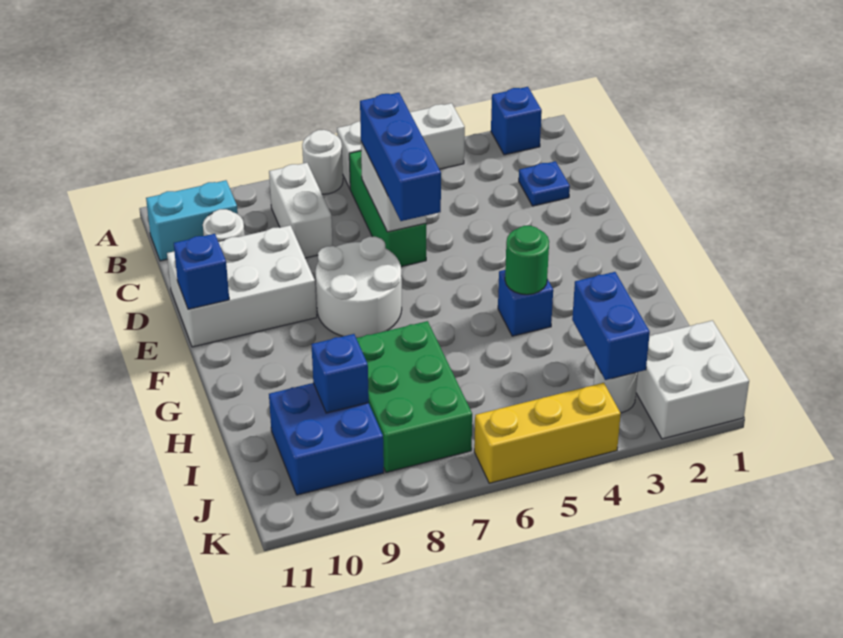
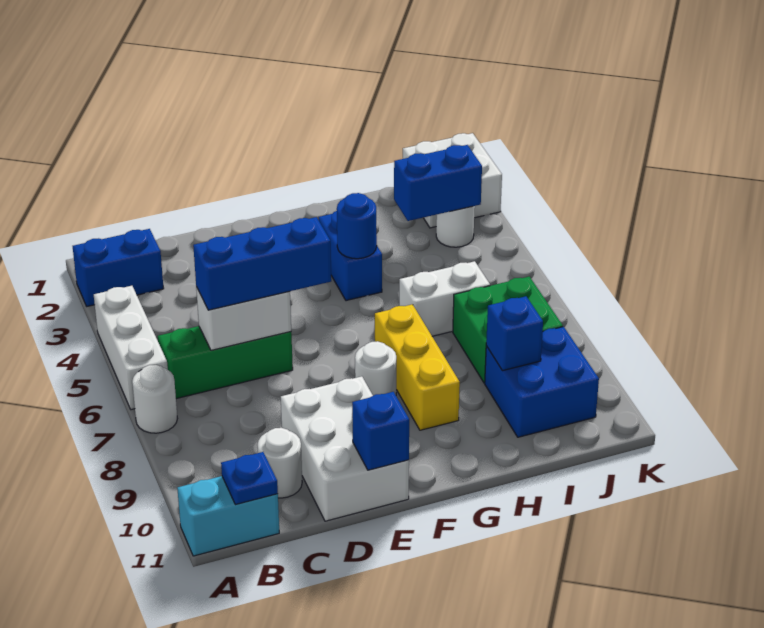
blue 1x1 brick [491,87,542,155] -> blue 1x2 brick [73,229,164,306]
white 1x2 brick [269,163,333,258] -> white 1x2 brick moved to [399,261,490,336]
cyan 1x2 brick [146,180,238,261] -> cyan 1x2 brick turned to [177,476,279,556]
blue 1x1 plate [519,161,570,206] -> blue 1x1 plate moved to [221,452,278,505]
white 2x2 round brick [315,237,402,338] -> white 1x1 round brick [355,341,396,396]
blue 1x1 brick [498,270,553,336] -> blue 1x2 brick [319,211,382,301]
green 1x1 round brick [505,226,549,295] -> blue 1x1 round brick [337,193,377,259]
green 2x3 brick [356,321,472,472] -> green 2x2 brick [453,277,563,383]
yellow 1x3 brick [474,383,621,483] -> yellow 1x3 brick moved to [375,304,460,430]

